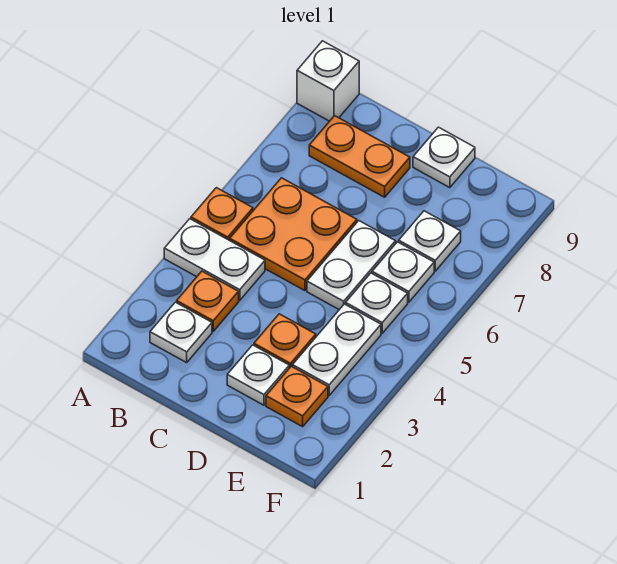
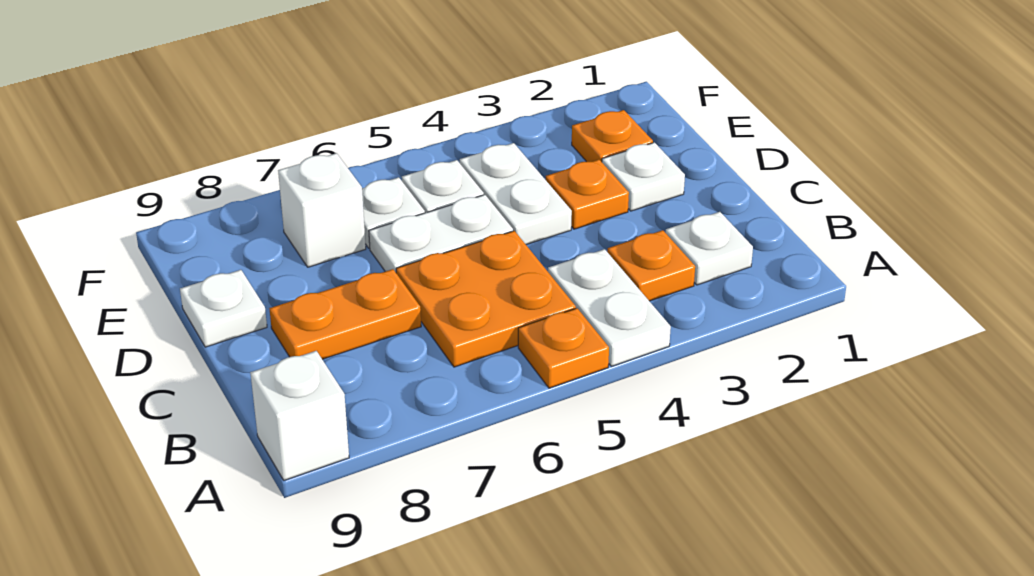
orange 1x2 plate [309,116,410,197] -> orange 1x2 plate turned to [269,269,421,359]
white 1x2 plate [292,304,381,395] -> white 1x2 plate turned to [460,143,572,245]
white 1x1 plate [399,211,461,271] -> white 1x1 brick [278,153,366,267]

